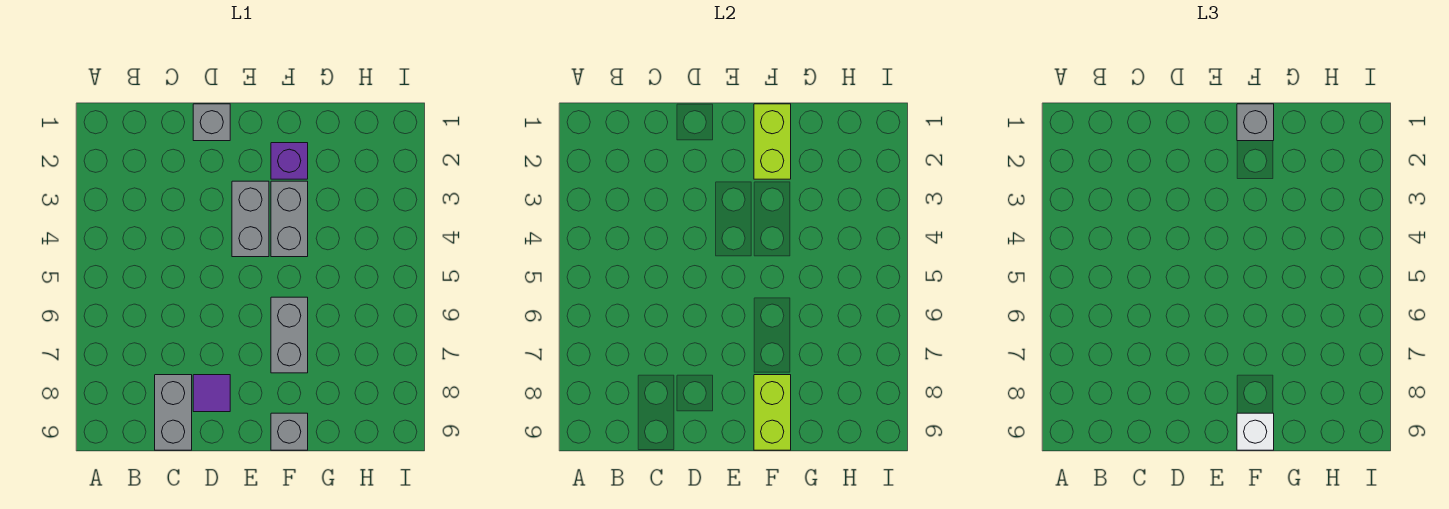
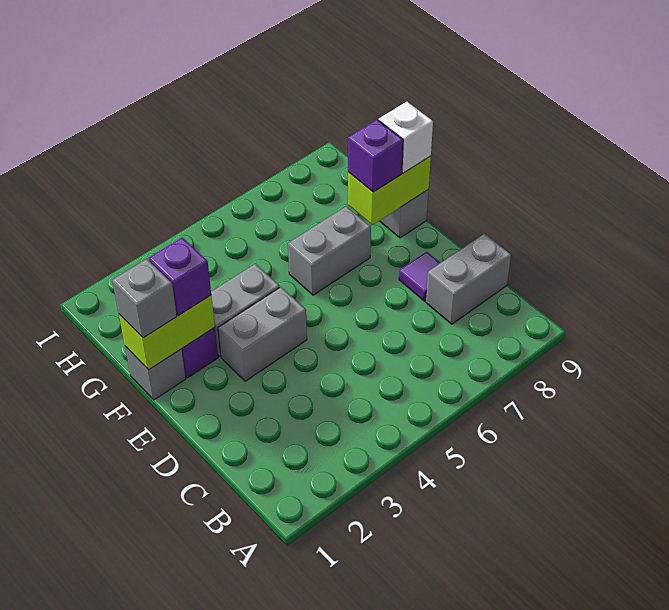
grey 1x1 brick [193,104,230,141] -> grey 1x1 brick moved to [125,346,186,400]
none -> purple 1x1 brick [149,238,211,315]
none -> purple 1x1 brick [348,120,403,192]

